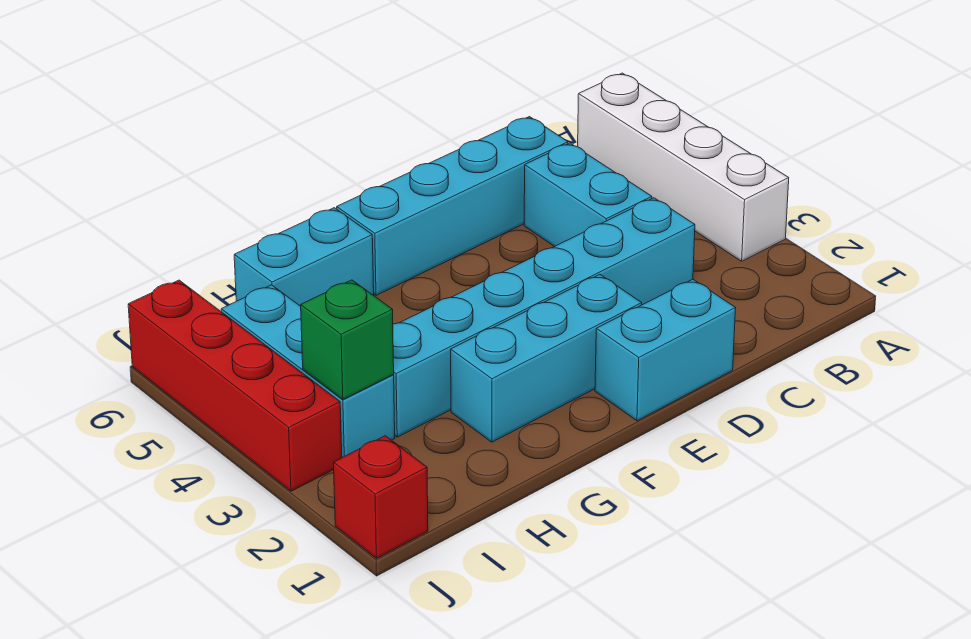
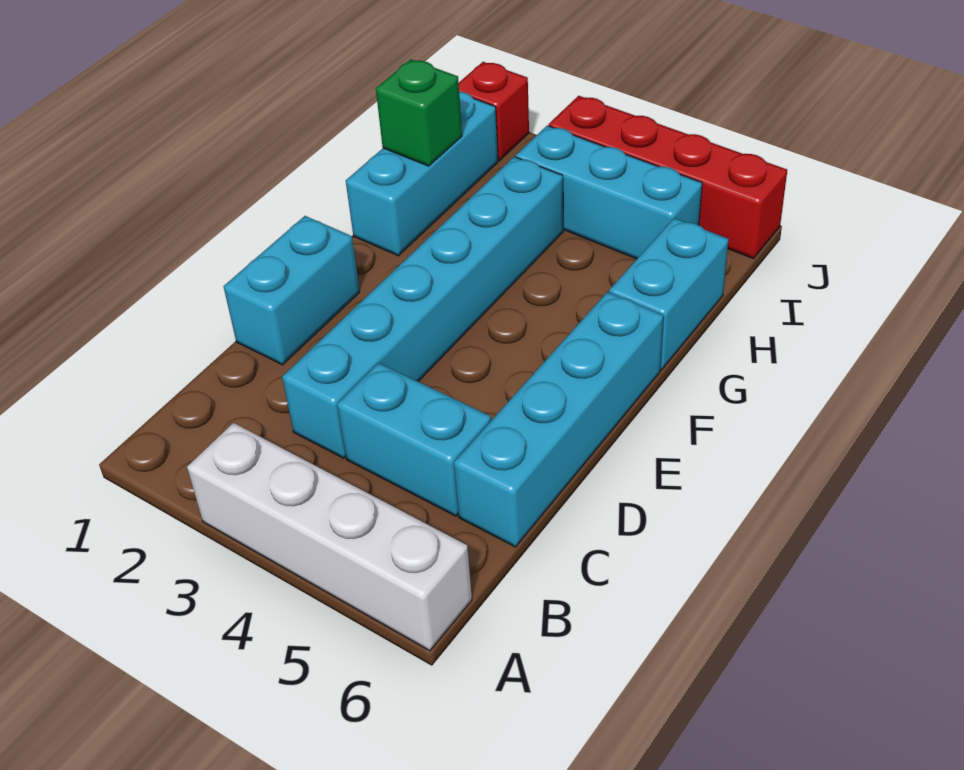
cyan 1x3 brick [451,275,642,442] -> cyan 1x3 brick moved to [346,92,498,256]
green 1x1 brick [301,280,394,399] -> green 1x1 brick moved to [376,59,462,166]

